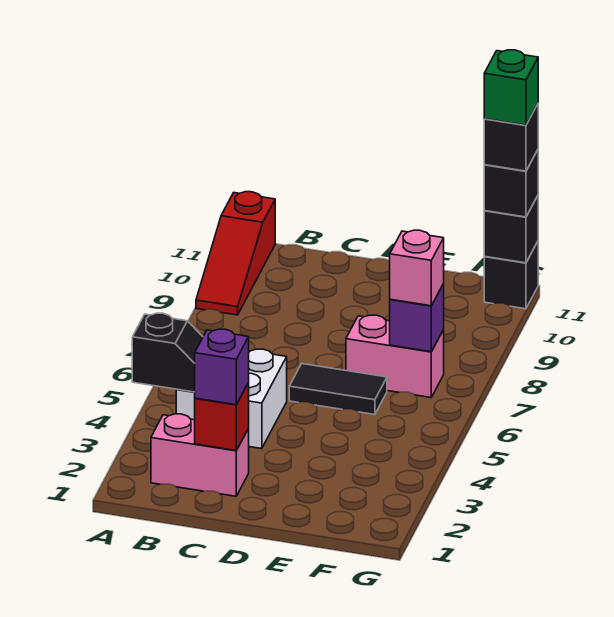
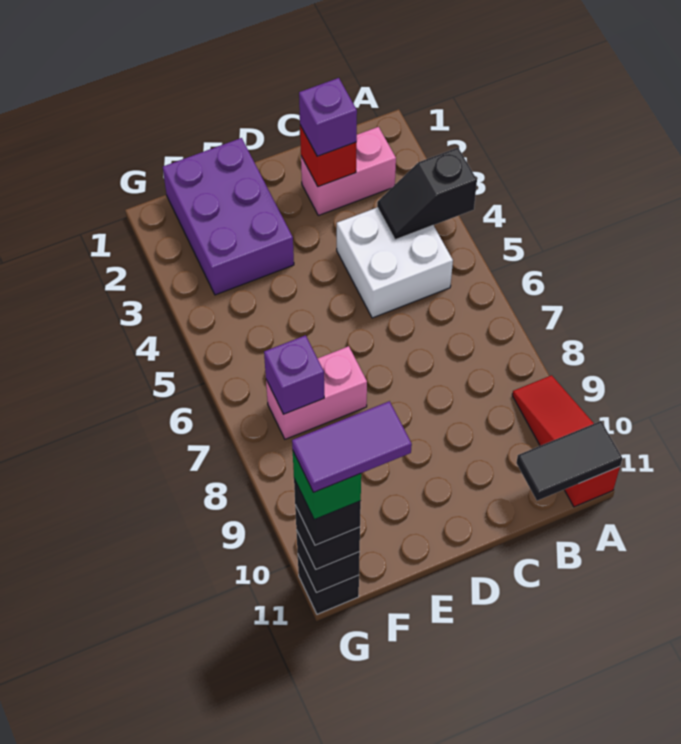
black 1x2 tile [289,364,387,415] -> black 1x2 tile moved to [516,421,622,501]
none -> purple 2x3 brick [163,138,294,295]
pink 1x1 brick [390,230,444,306] -> none
none -> purple 1x2 tile [292,401,412,492]

